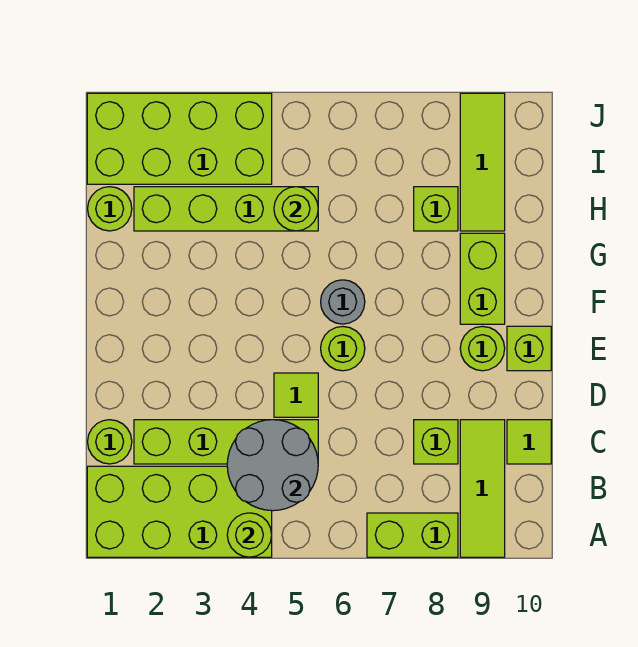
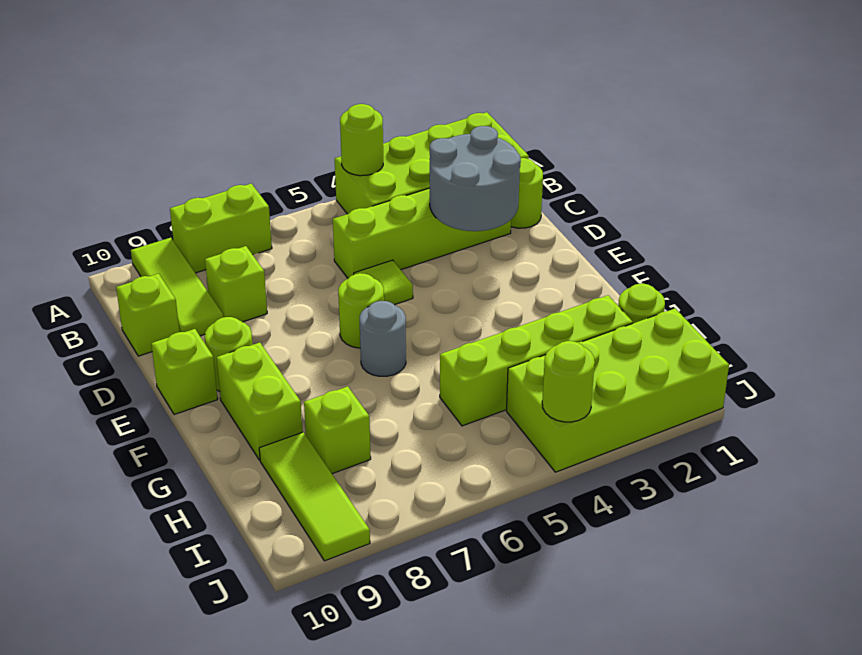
grey 2x2 round brick [227,420,318,511] -> grey 2x2 round brick moved to [430,126,521,231]
lime 1x1 tile [507,420,551,464] -> lime 1x1 brick [116,274,179,356]
lime 1x1 round brick [274,187,318,231] -> lime 1x1 round brick moved to [542,341,595,422]

